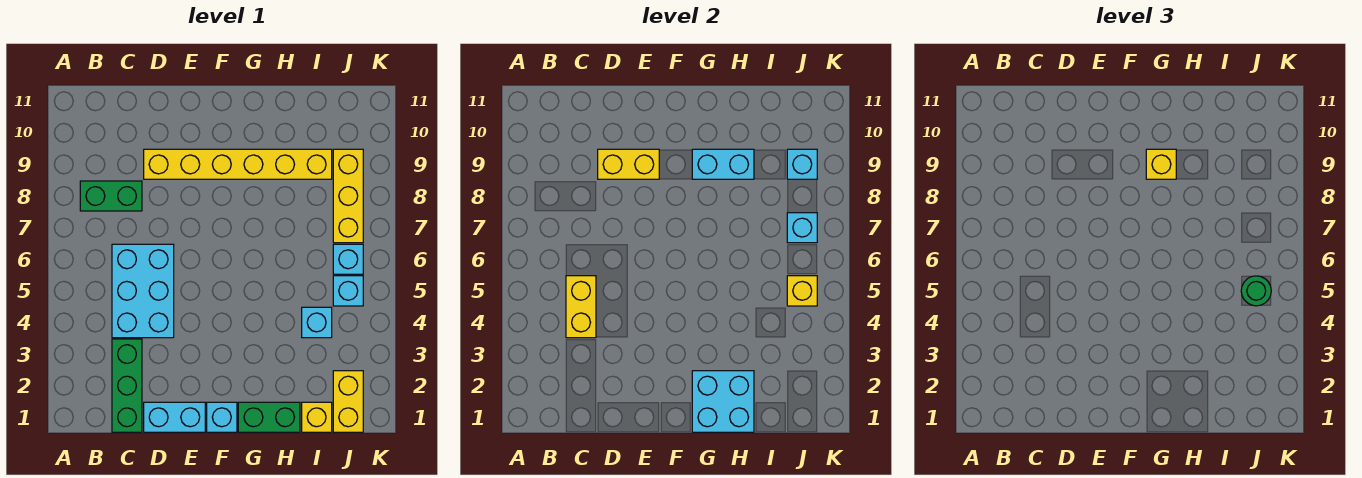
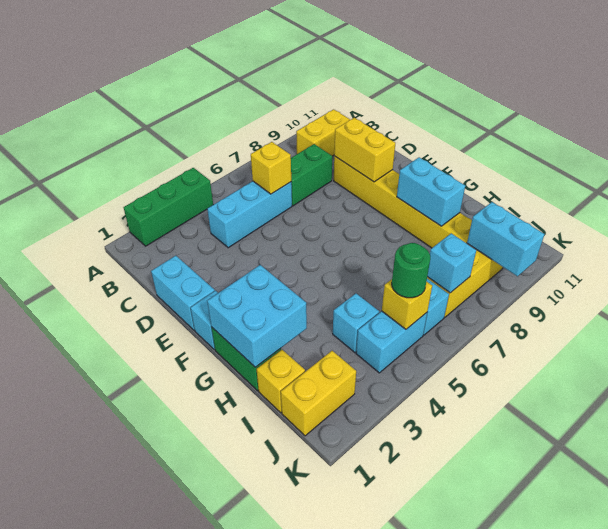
green 1x2 brick [80,181,142,211] -> green 1x2 brick turned to [291,144,332,206]
green 1x3 brick [112,339,142,432] -> green 1x3 brick moved to [124,168,213,246]
cyan 2x3 brick [112,244,174,338] -> cyan 1x3 brick [207,181,292,248]
yellow 1x2 brick [566,276,596,338] -> yellow 1x2 brick moved to [296,109,350,156]
yellow 1x1 brick [1146,149,1176,179] -> yellow 1x1 brick moved to [251,142,291,194]
cyan 1x1 brick [333,276,363,306] -> cyan 1x2 brick [356,311,427,373]
cyan 1x1 brick [787,149,817,179] -> cyan 1x2 brick [467,202,544,276]

